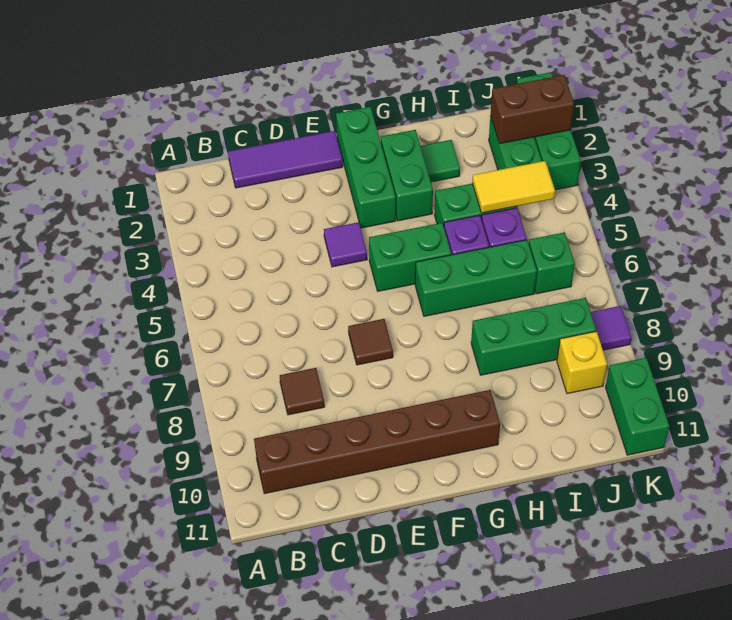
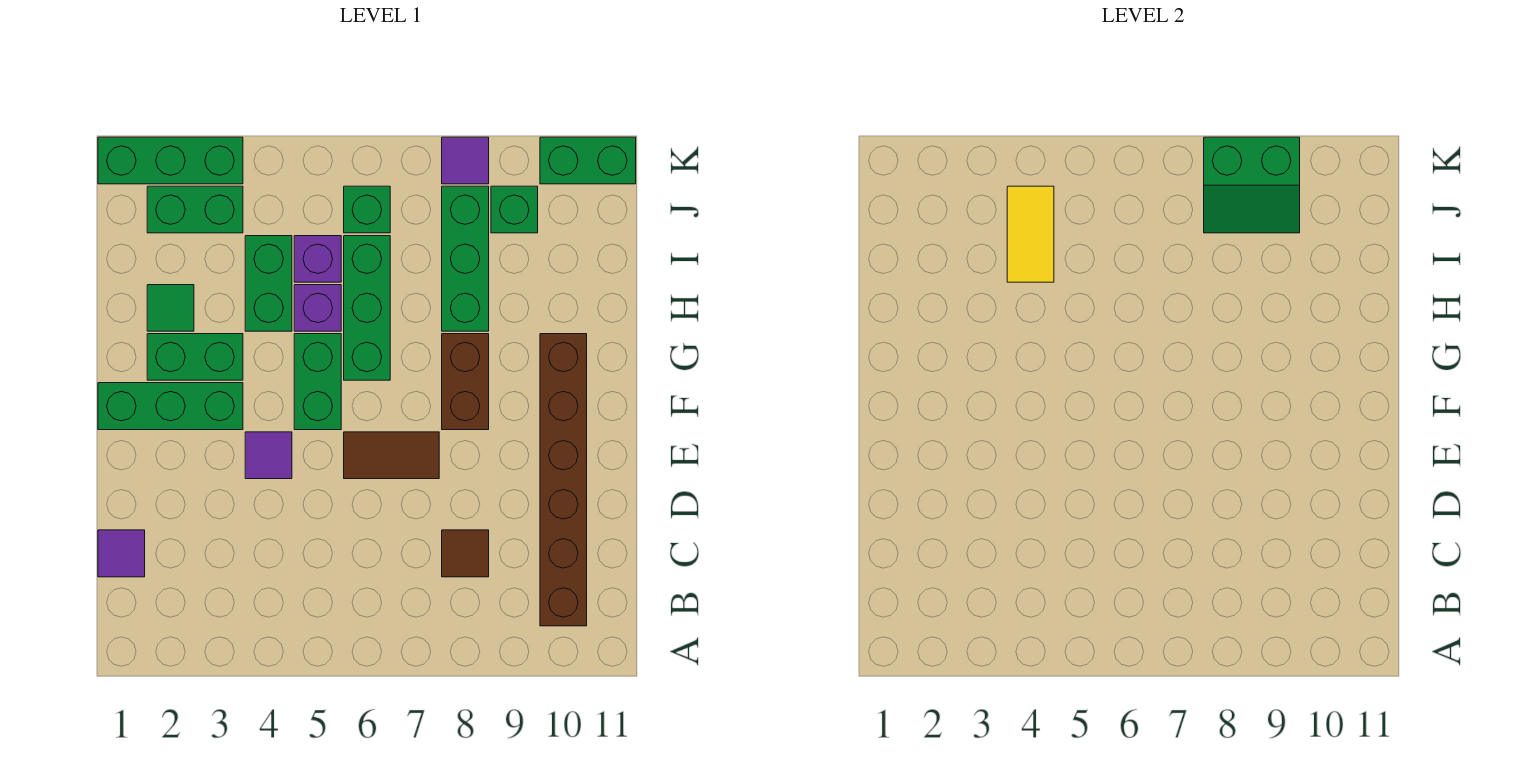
purple 1x3 tile [228,131,343,188] -> purple 1x1 tile [98,530,145,577]
brown 1x1 tile [348,319,393,365] -> brown 1x2 tile [344,432,439,479]
brown 1x2 brick [491,75,574,144] -> brown 1x2 brick moved to [442,334,489,430]
none -> green 2x2 slope [1204,137,1300,233]
yellow 1x1 brick [557,331,607,394] -> green 1x1 brick [491,186,538,233]

